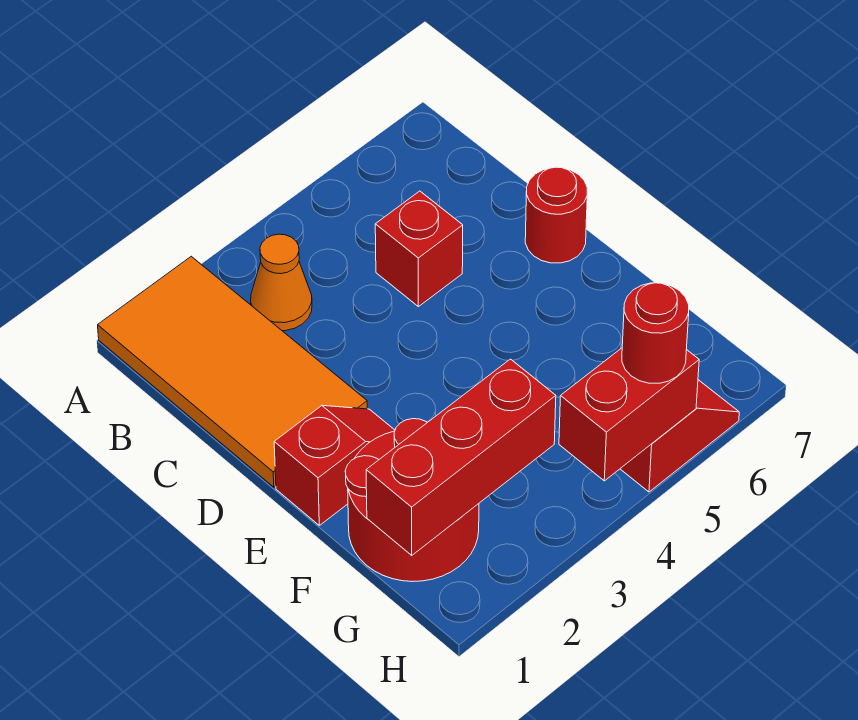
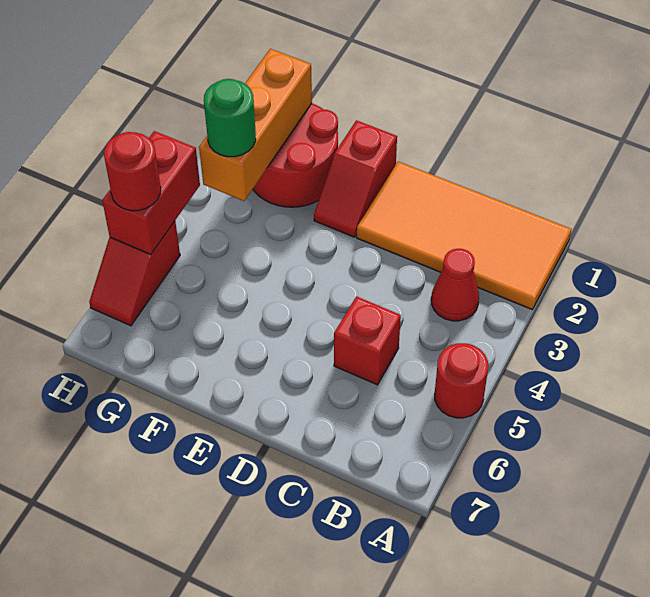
orange 1x1 cone [251,234,312,331] -> red 1x1 cone [431,249,479,321]
red 1x1 round brick [525,167,587,263] -> red 1x1 round brick moved to [435,343,488,418]
red 1x3 brick [366,359,556,555] -> orange 1x3 brick [199,49,312,201]
none -> green 1x1 round brick [204,79,256,157]

